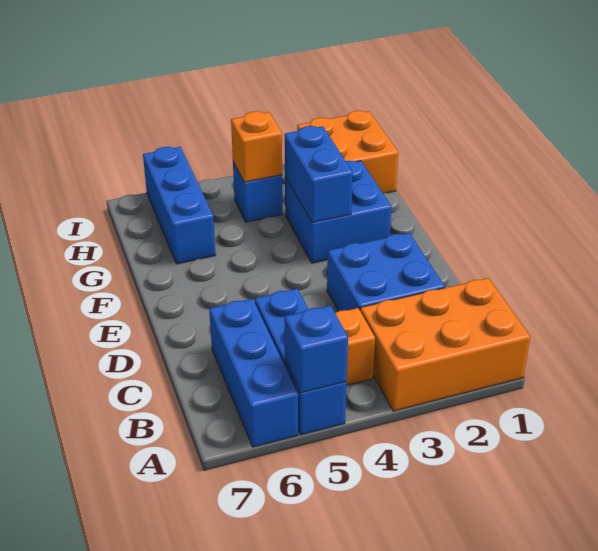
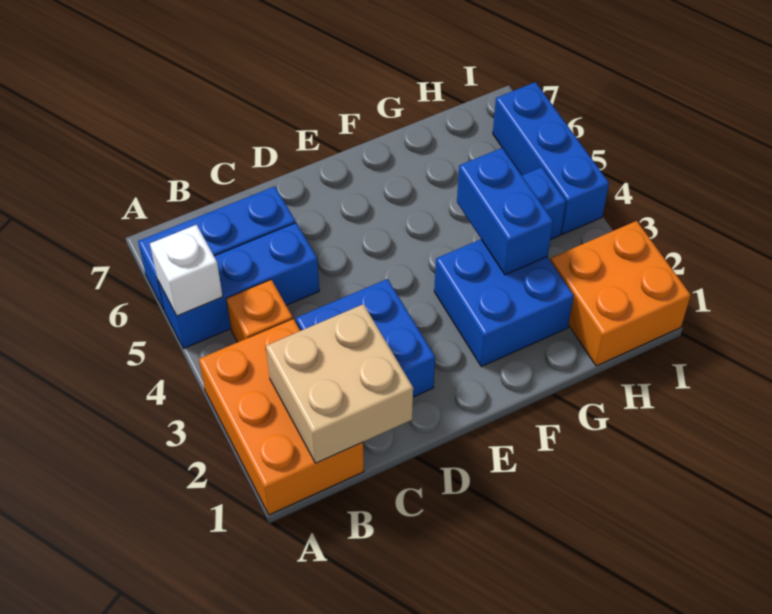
blue 1x1 brick [284,305,348,393] -> white 1x1 brick [150,225,223,316]
none -> tan 2x2 brick [266,304,413,463]
blue 1x2 brick [285,126,353,223] -> blue 1x2 brick turned to [457,148,553,275]
blue 1x3 brick [143,147,215,264] -> blue 1x3 brick turned to [493,82,609,234]
orange 1x1 brick [231,111,282,182] -> none

